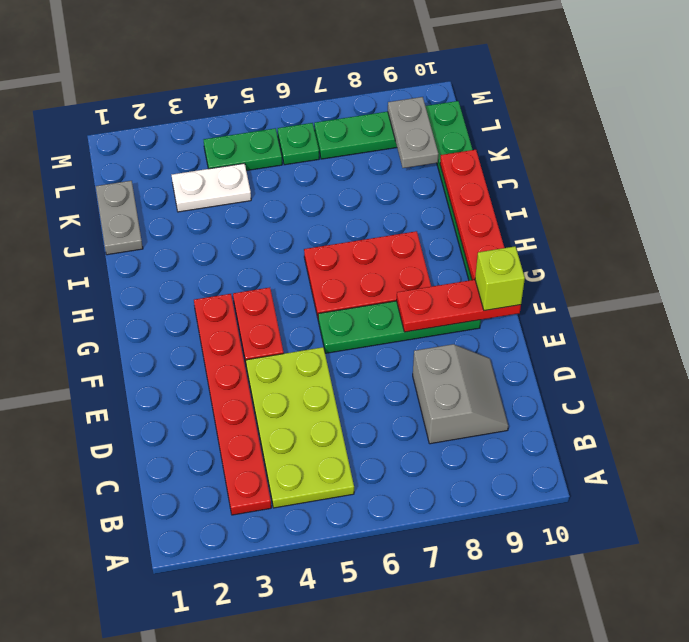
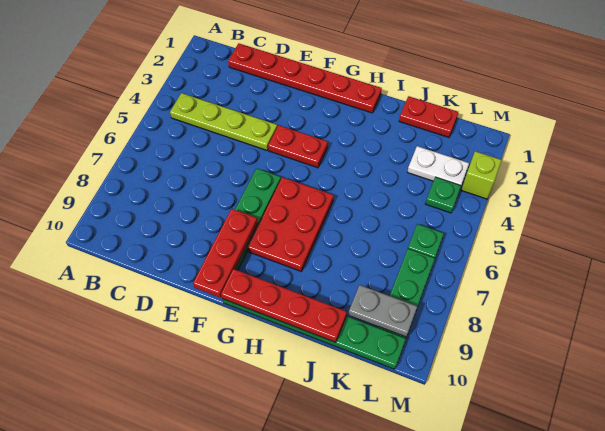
red 1x6 plate [194,294,271,515] -> red 1x6 plate moved to [228,43,382,113]
lime 2x4 plate [246,347,354,508] -> lime 1x4 plate [170,93,277,150]
grey 2x2 slope [413,344,508,444] -> none
lime 1x1 brick [475,246,525,311] -> lime 1x1 brick moved to [461,151,502,199]
grey 1x2 plate [96,181,143,255] -> red 1x2 plate [399,96,458,137]
white 1x2 plate [172,163,251,212] -> white 1x2 plate turned to [408,146,469,185]
green 1x2 plate [204,128,282,171] -> green 1x1 plate [425,177,461,213]

